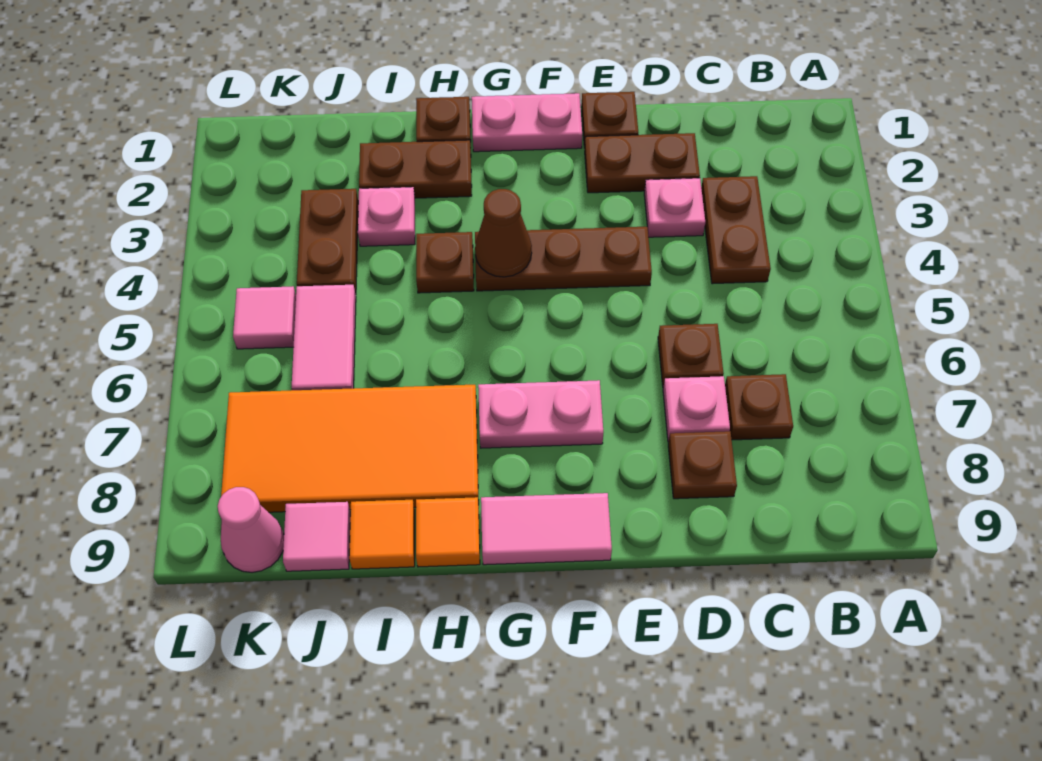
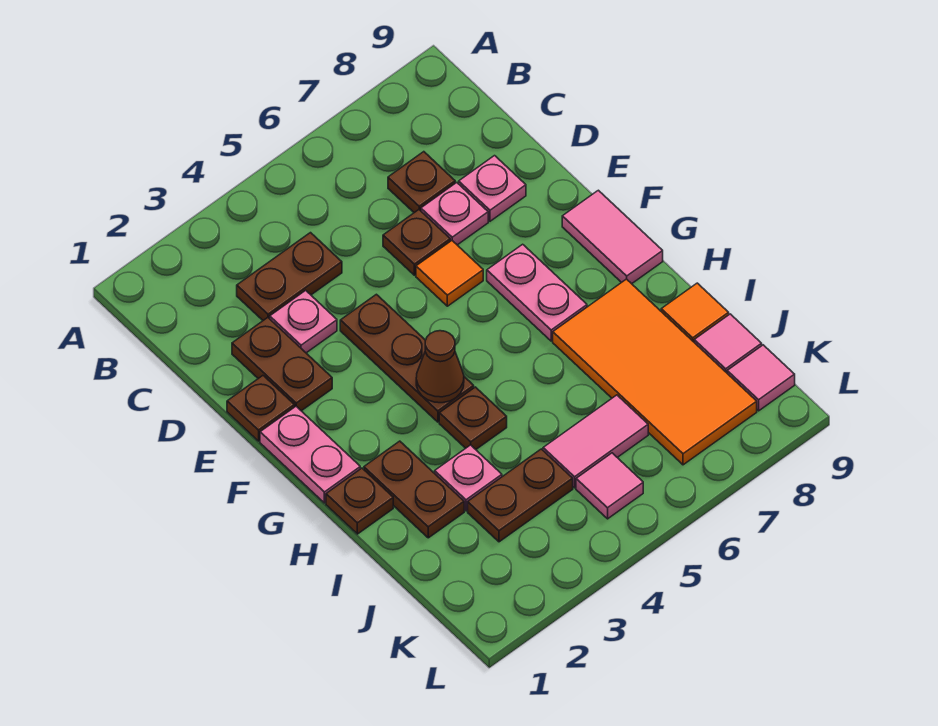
brown 1x1 plate [668,431,737,499] -> pink 1x1 plate [459,156,526,221]
orange 1x1 tile [416,497,480,567] -> orange 1x1 tile moved to [416,241,483,306]
pink 1x1 cone [218,487,284,572] -> pink 1x1 tile [727,345,795,411]

